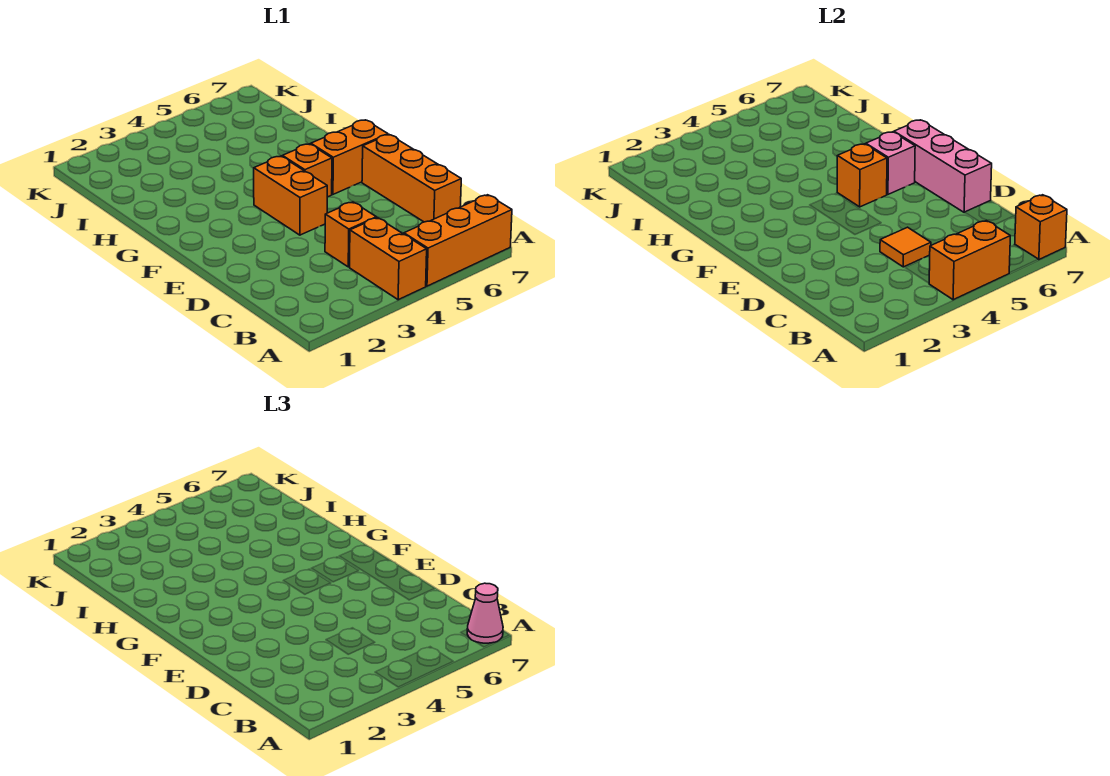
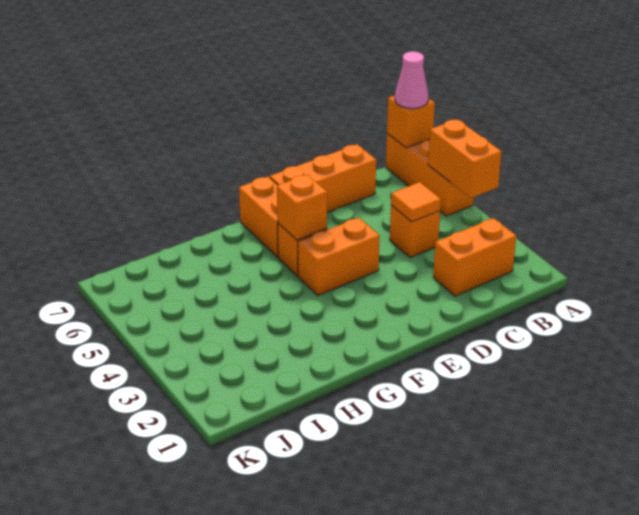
orange 1x2 brick [350,218,427,300] -> orange 1x2 brick moved to [433,218,516,296]
pink 1x3 brick [894,120,992,212] -> none
pink 1x1 brick [866,132,915,194] -> none

